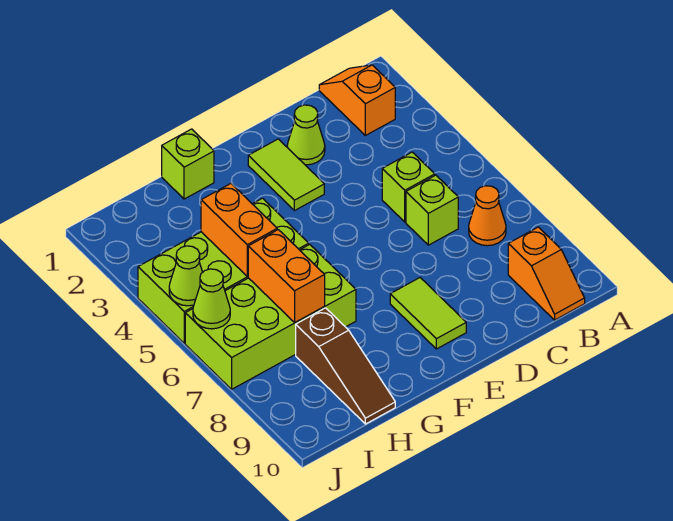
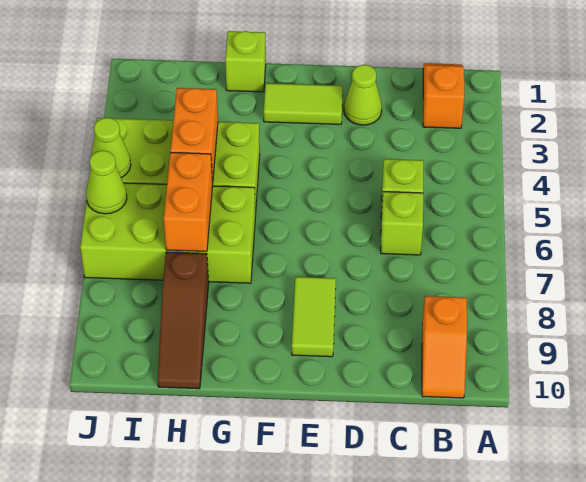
orange 1x1 cone [469,186,506,246] -> none
lime 1x2 tile [248,139,324,211] -> lime 1x2 tile turned to [264,83,343,124]

